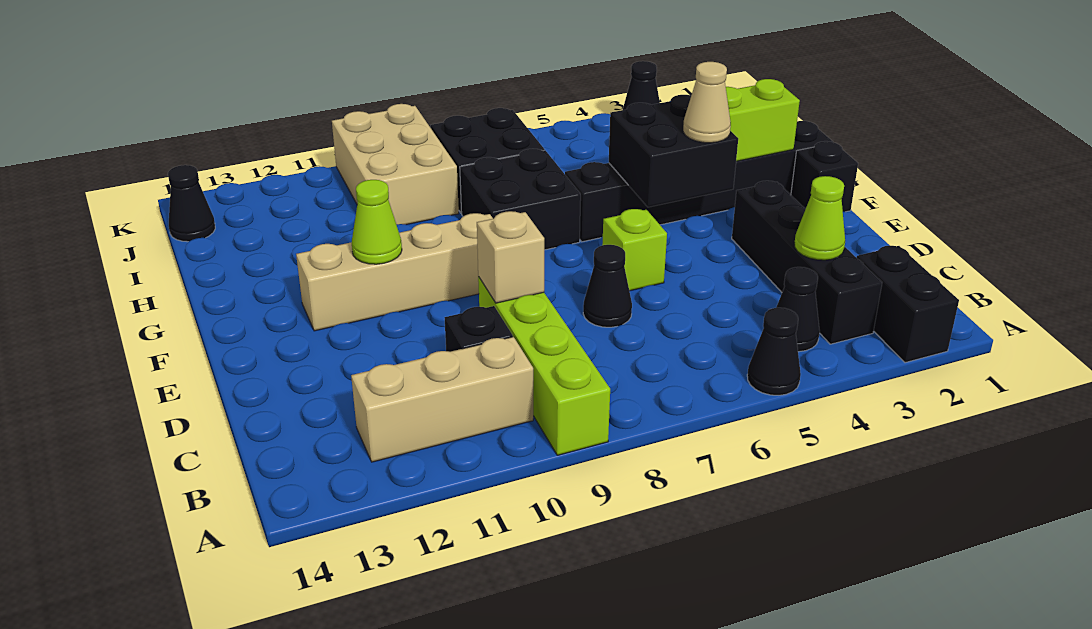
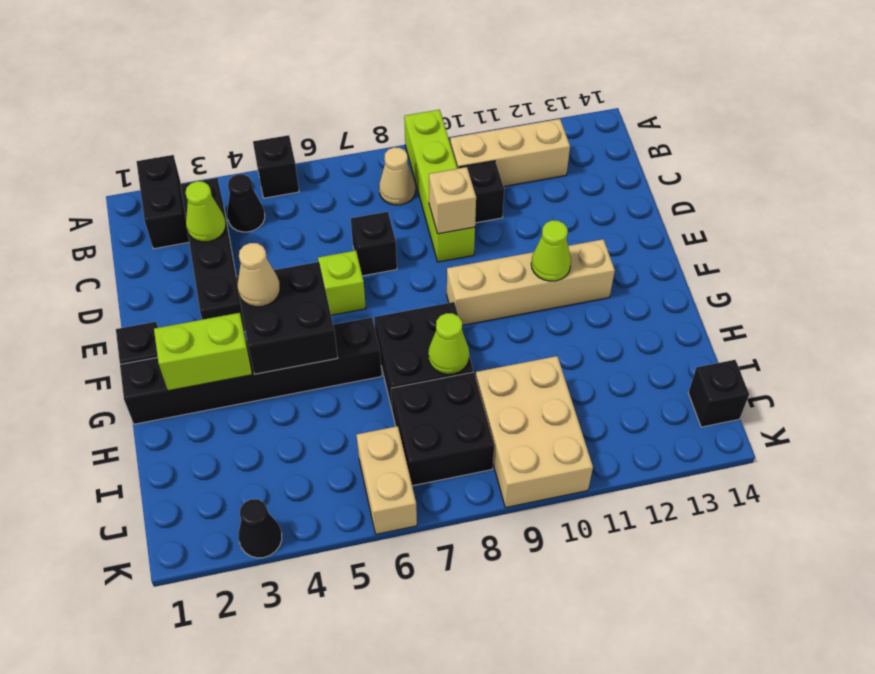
black 1x1 cone [747,308,801,395] -> black 1x1 brick [253,135,299,198]
none -> tan 1x1 cone [379,147,415,205]
black 1x1 cone [583,245,632,327] -> black 1x1 brick [351,212,397,276]
none -> lime 1x1 cone [428,313,469,374]
none -> tan 1x2 brick [357,426,417,534]
black 1x1 cone [168,165,215,242] -> black 1x1 brick [688,360,749,427]

